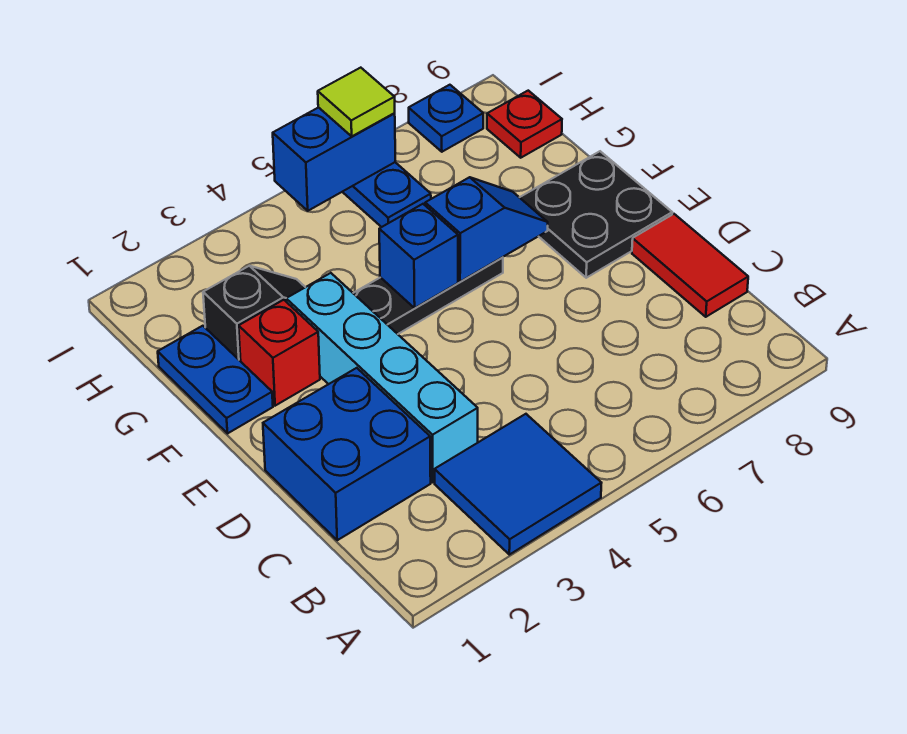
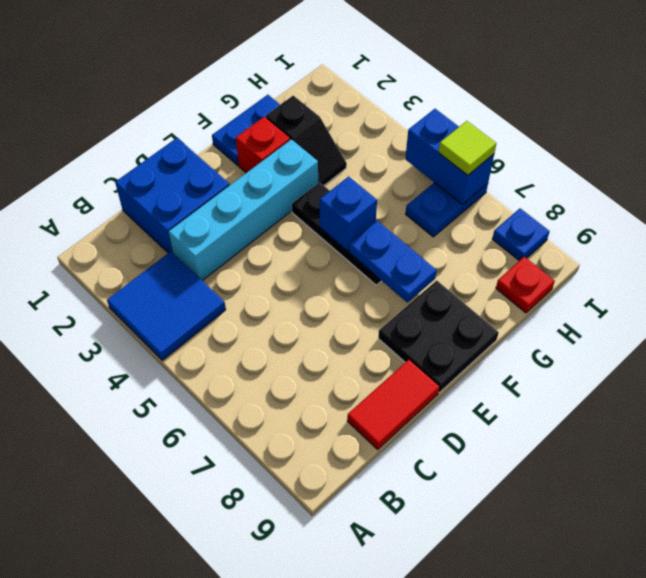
blue 1x2 slope [425,177,548,282] -> blue 1x2 plate [349,221,437,303]

